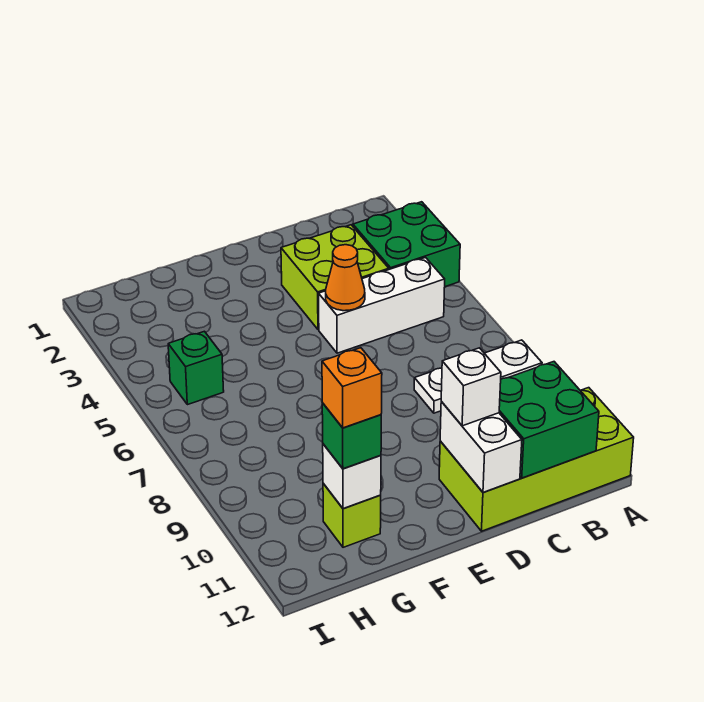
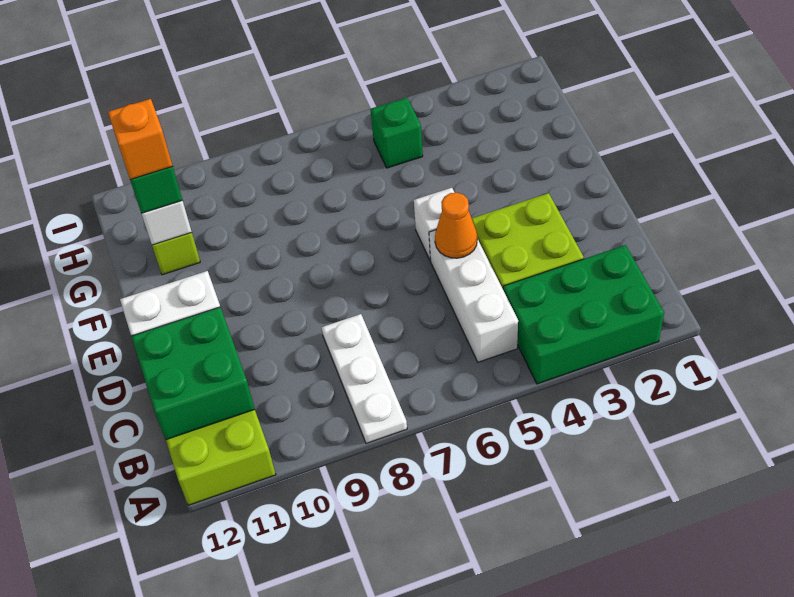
green 2x2 brick [353,202,460,287] -> green 2x3 brick [503,245,664,384]
white 1x1 brick [441,348,501,426] -> white 1x1 brick moved to [414,188,455,261]

